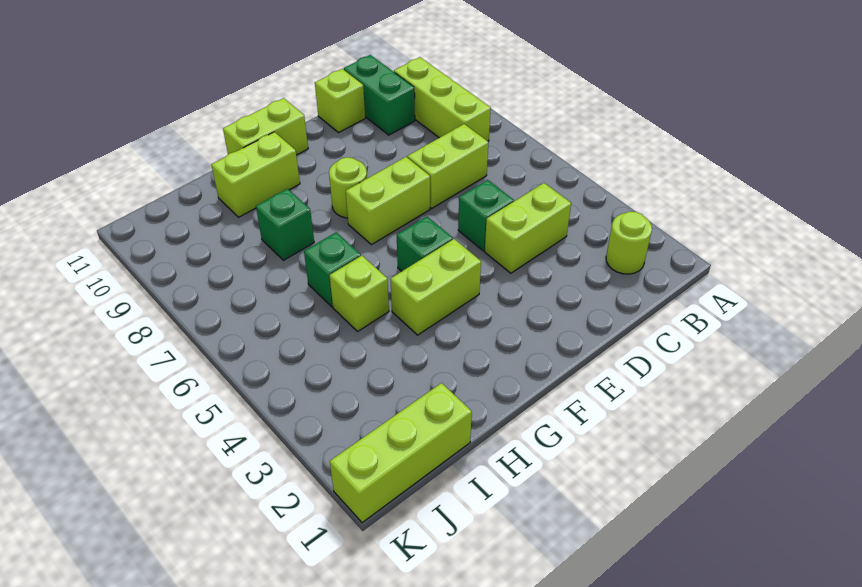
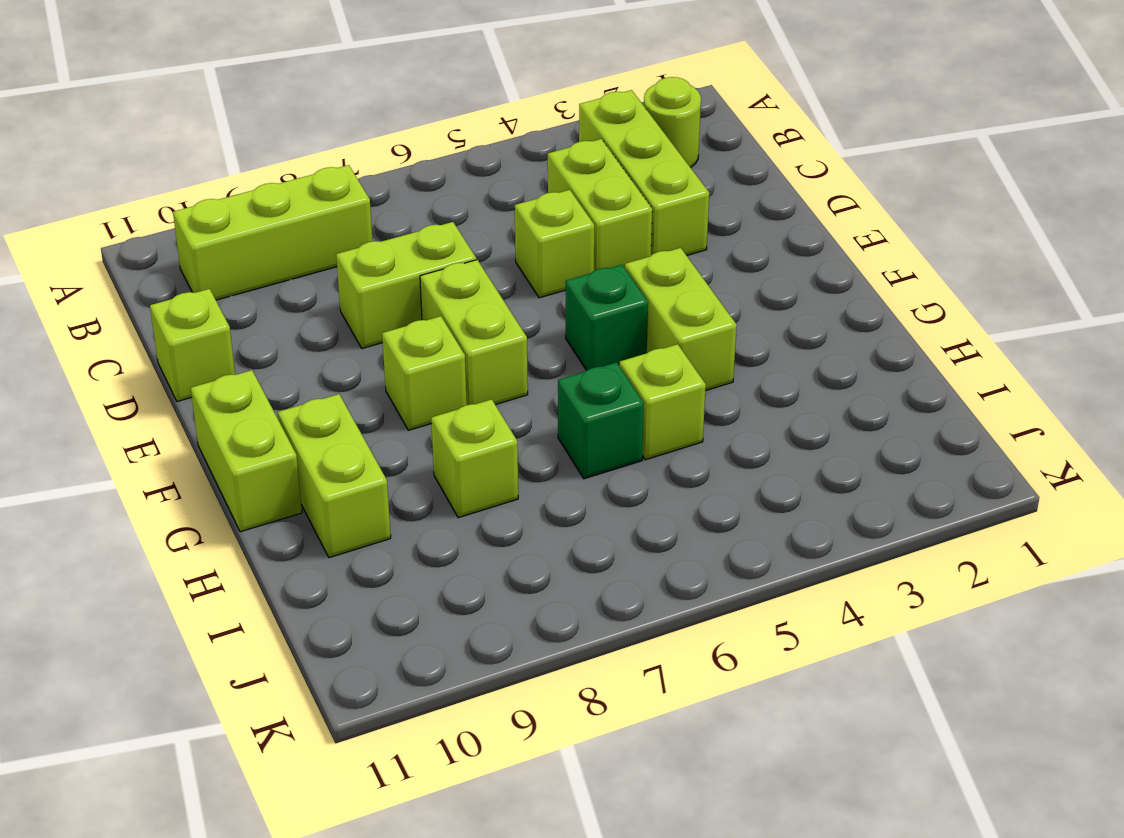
lime 1x2 brick [407,124,488,208] -> lime 1x2 brick turned to [336,222,476,348]
green 1x2 brick [344,55,415,135] -> none
green 1x1 brick [458,180,514,251] -> lime 1x1 brick [515,190,594,298]
lime 1x1 round brick [329,157,367,218] -> lime 1x1 brick [382,316,467,430]
green 1x1 brick [256,189,314,260] -> lime 1x1 brick [431,399,518,518]
lime 1x3 brick [330,383,472,523] -> lime 1x3 brick moved to [579,90,709,255]

